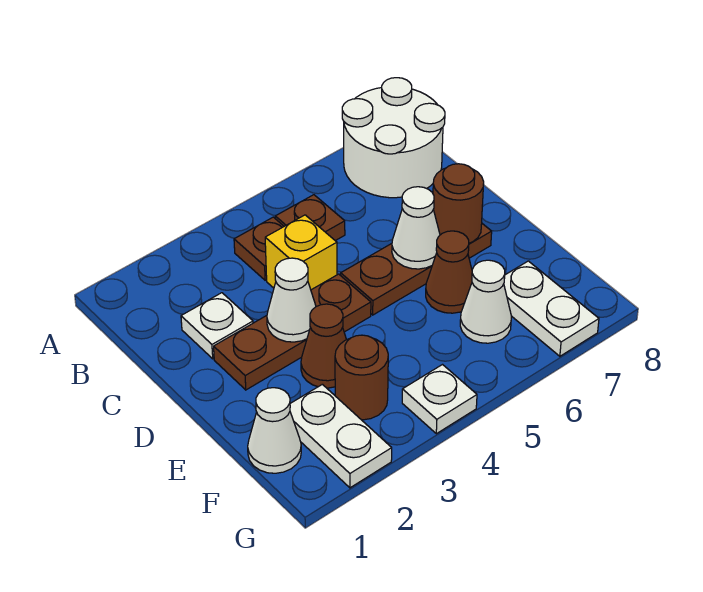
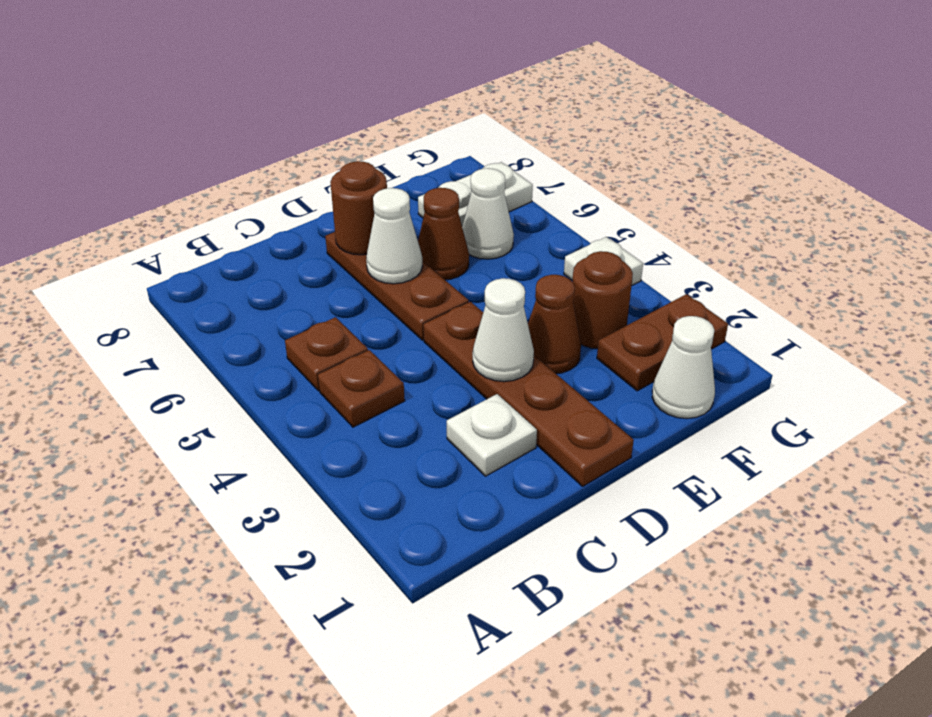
white 2x2 round brick [342,78,445,198] -> none
yellow 1x1 brick [265,215,337,290] -> none
brown 1x3 plate [214,274,371,390] -> brown 1x4 plate [424,302,634,486]
white 1x2 plate [290,384,392,488] -> brown 1x2 plate [597,294,728,391]

